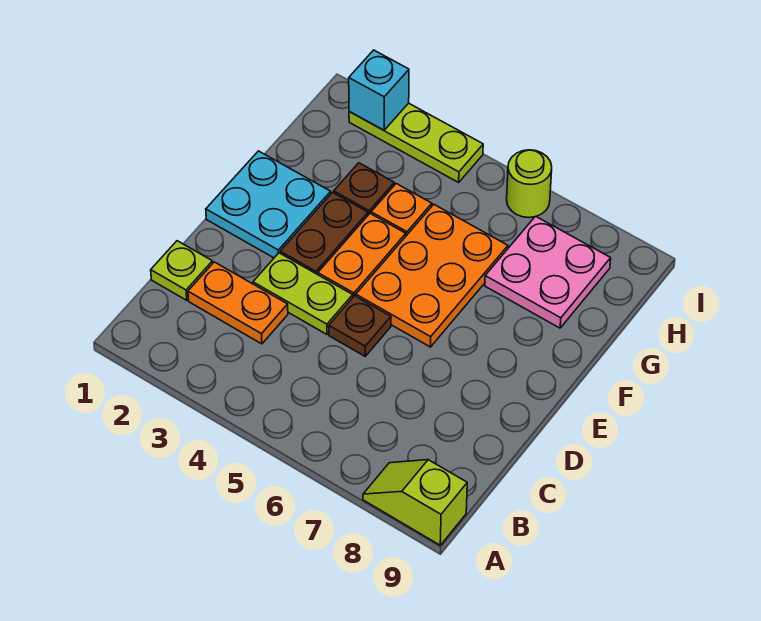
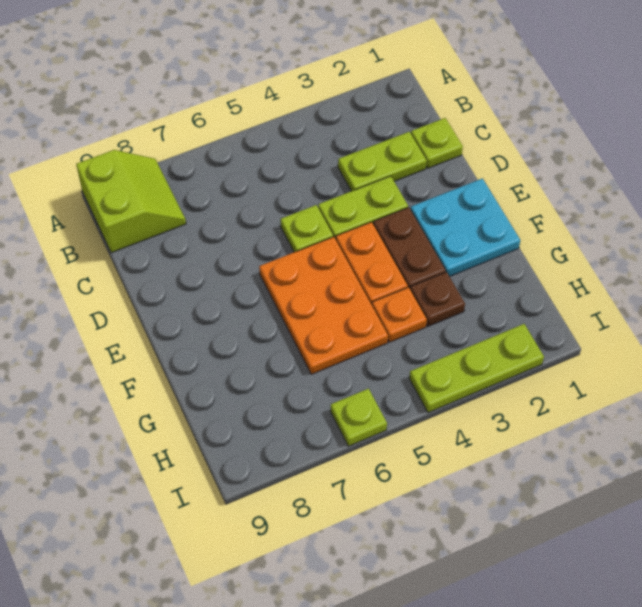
lime 1x2 slope [363,460,467,545] -> lime 2x2 slope [76,150,186,253]
orange 1x2 plate [188,262,288,344] -> lime 1x2 plate [338,132,427,191]
brown 1x1 plate [329,296,391,356] -> lime 1x1 plate [281,205,333,252]
pink 2x2 plate [485,216,611,328] -> none
cyan 1x1 brick [349,50,409,130] -> none
lime 1x1 round brick [507,150,552,218] -> lime 1x1 plate [331,389,387,446]

